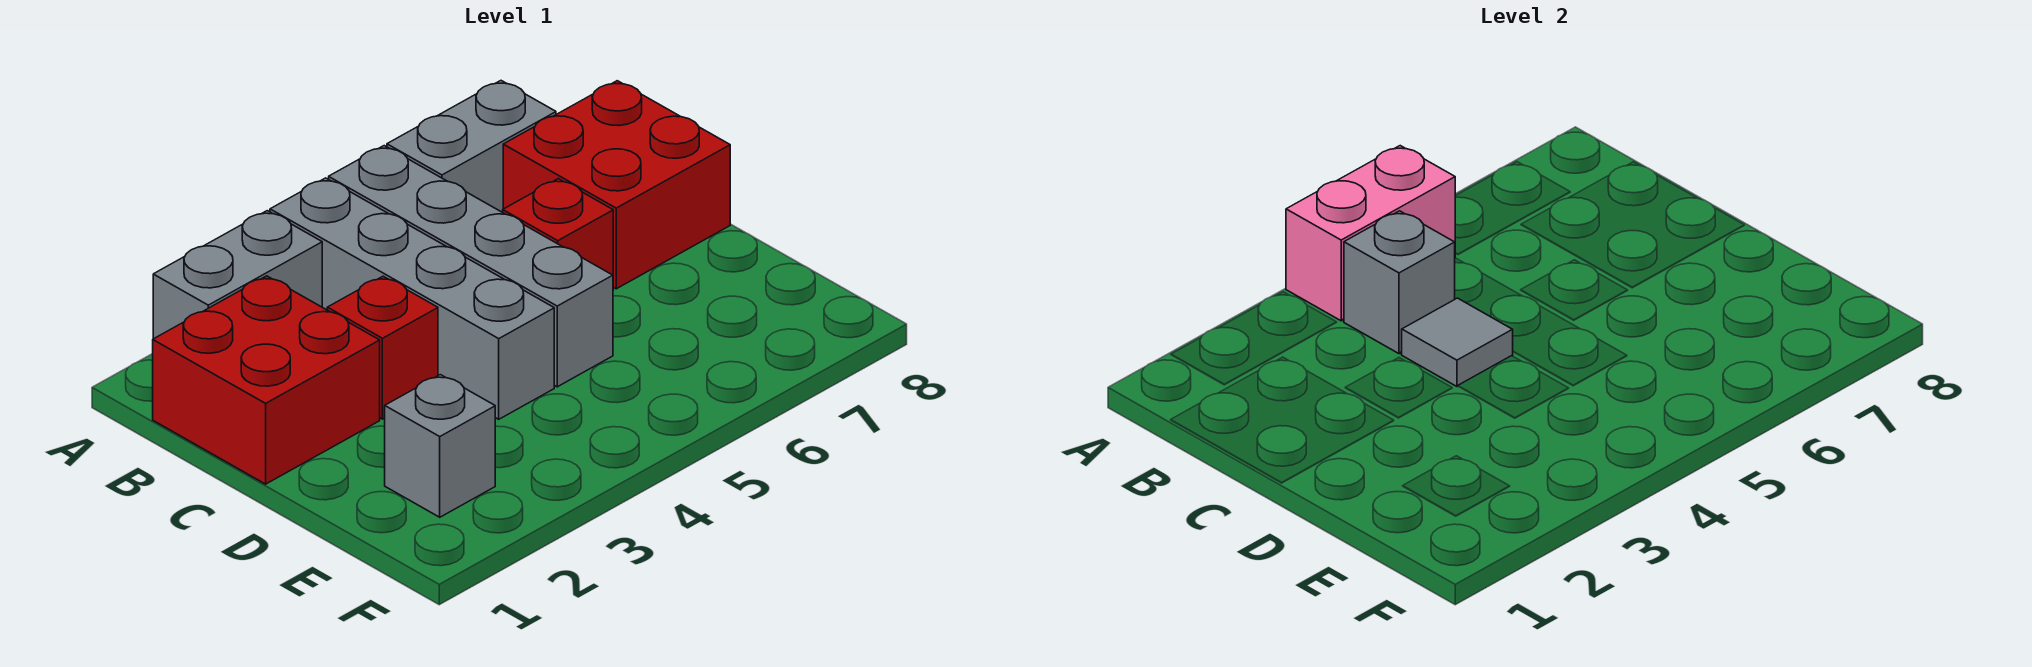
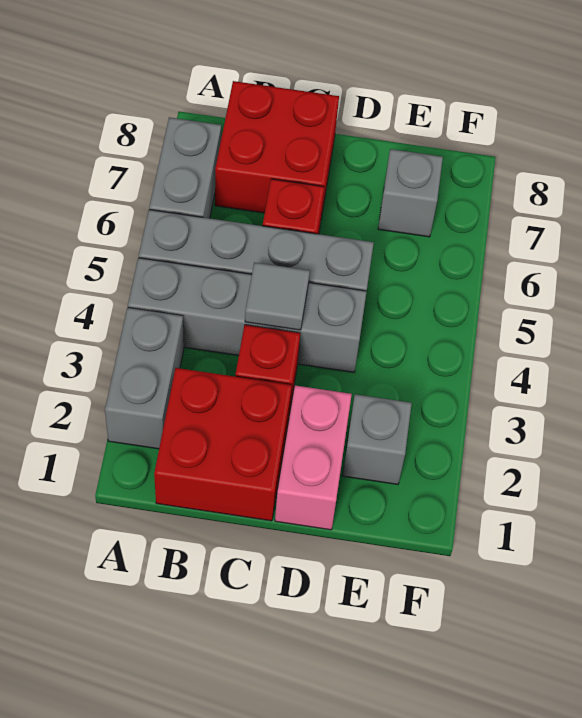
pink 1x2 brick [1286,146,1455,321] -> pink 1x2 brick moved to [275,385,352,530]
grey 1x1 brick [1344,211,1455,354] -> grey 1x1 brick moved to [378,149,443,237]

